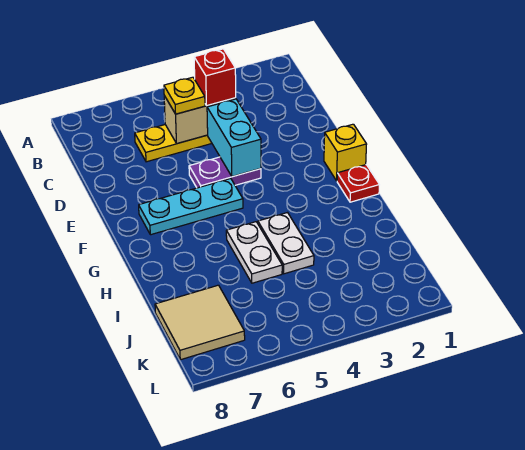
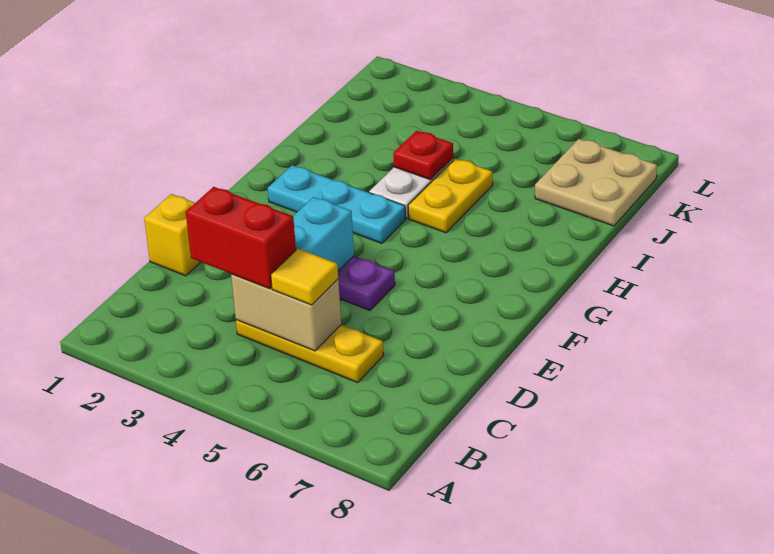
red 1x1 brick [194,49,236,106] -> red 1x2 brick [186,187,296,289]
yellow 1x1 plate [164,77,205,114] -> yellow 1x1 tile [271,249,338,305]
yellow 1x1 brick [324,124,367,181] -> yellow 1x1 brick moved to [144,194,200,276]
cyan 1x3 plate [139,179,243,235] -> cyan 1x3 plate moved to [268,165,406,243]
red 1x1 plate [337,165,379,202] -> red 1x1 plate moved to [393,131,453,180]
white 1x2 plate [226,222,282,283] -> yellow 1x2 plate [408,159,493,233]
tan 2x2 tile [155,285,245,360] -> tan 2x2 plate [535,139,657,226]

